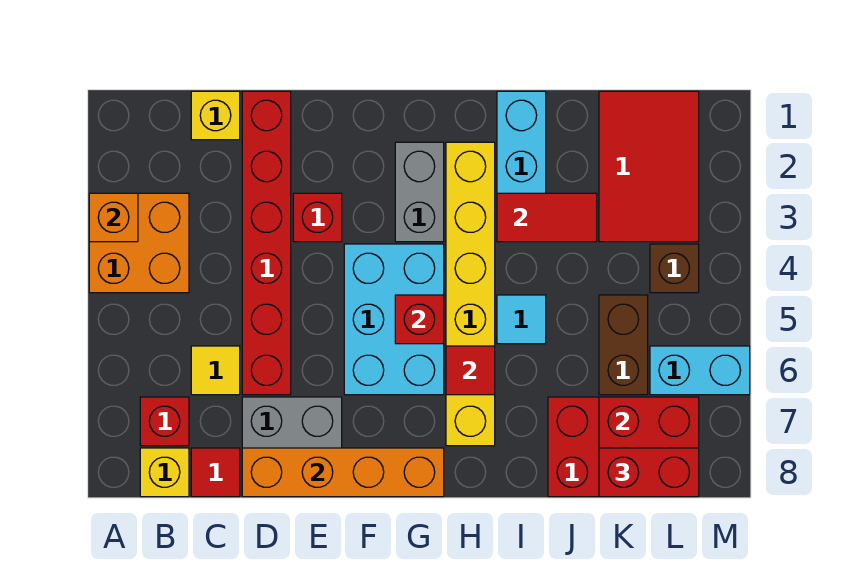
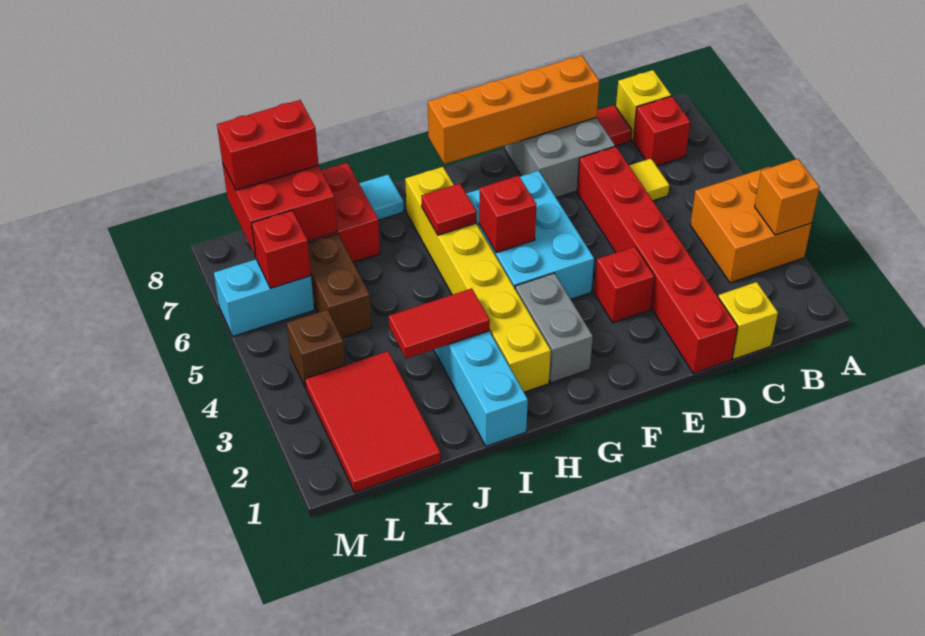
cyan 1x1 tile [497,295,546,344] -> cyan 1x1 tile moved to [359,174,404,220]
none -> red 1x1 brick [252,210,311,288]

